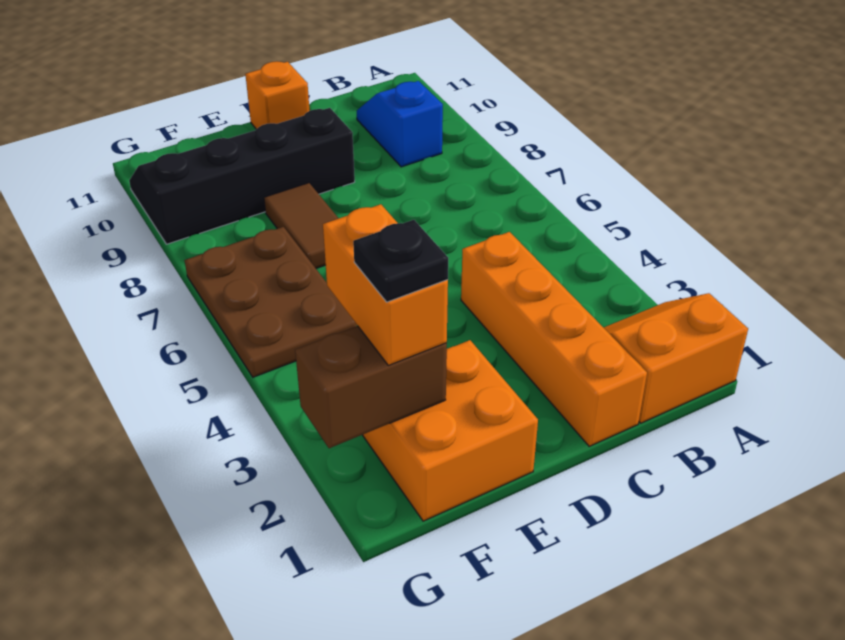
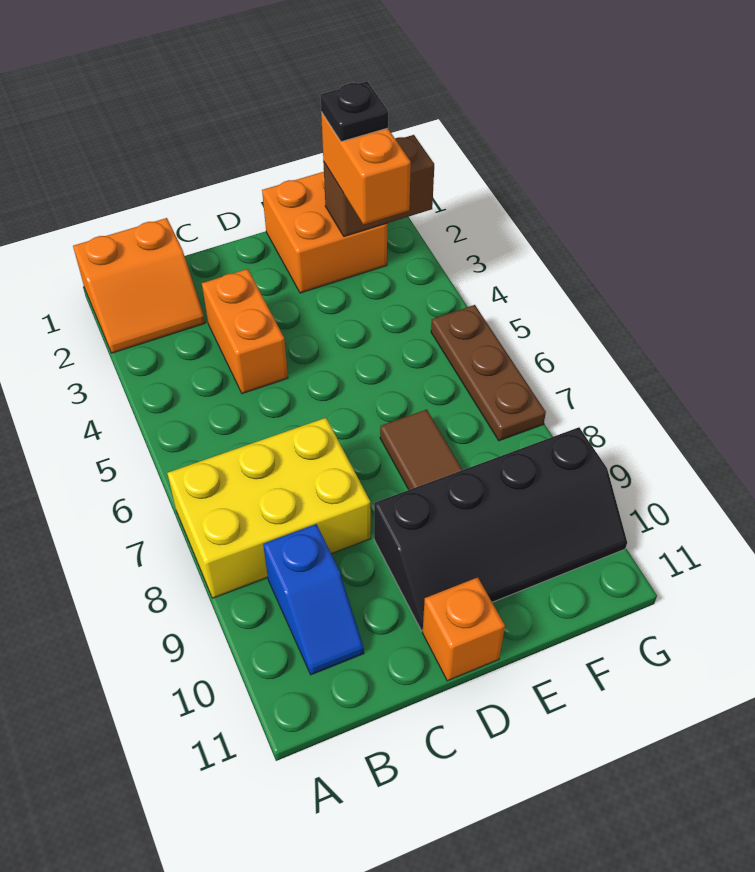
none -> yellow 2x3 brick [167,418,371,598]
orange 1x4 brick [461,232,647,446] -> orange 1x2 brick [202,269,288,394]
brown 2x3 plate [185,227,357,377] -> brown 1x3 plate [431,305,546,441]

